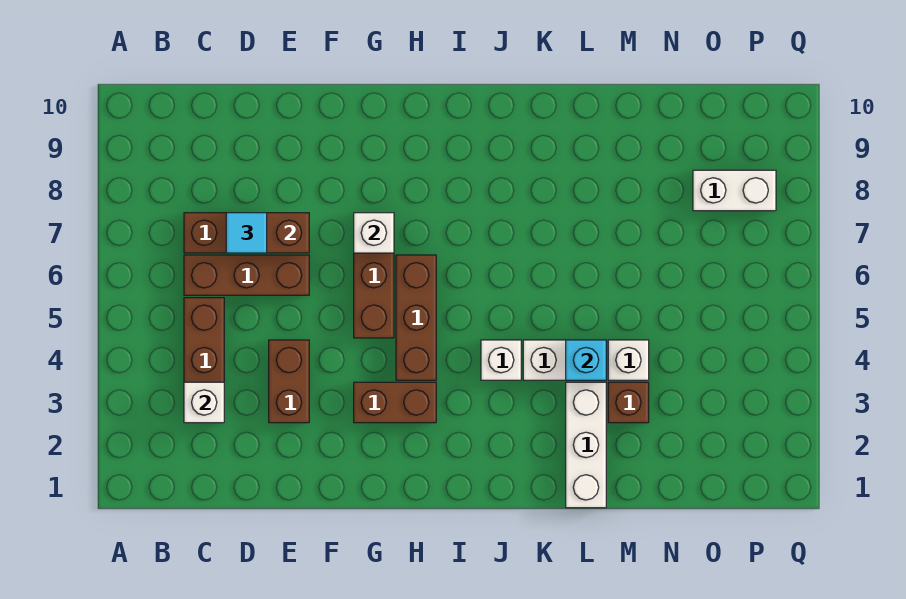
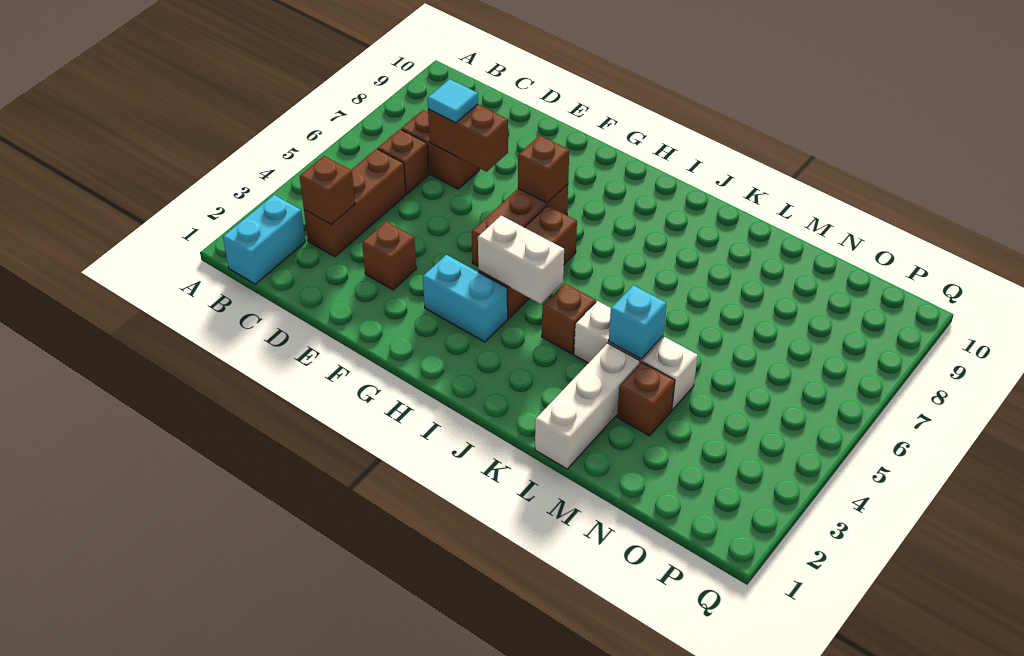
none -> cyan 1x2 brick [223,195,305,284]
white 1x1 brick [184,382,224,423] -> brown 1x1 brick [300,156,355,224]
brown 1x3 brick [184,255,309,295] -> brown 1x1 brick [378,129,429,194]
brown 1x2 brick [269,340,309,423] -> brown 1x1 brick [362,222,416,290]
brown 1x2 brick [354,382,436,423] -> cyan 1x2 brick [423,255,508,342]
white 1x1 brick [354,213,394,253] -> brown 1x1 brick [518,136,569,203]
white 1x1 brick [481,340,521,380] -> brown 1x1 brick [542,283,596,354]
white 1x2 brick [693,170,776,211] -> white 1x2 brick moved to [478,216,564,304]

